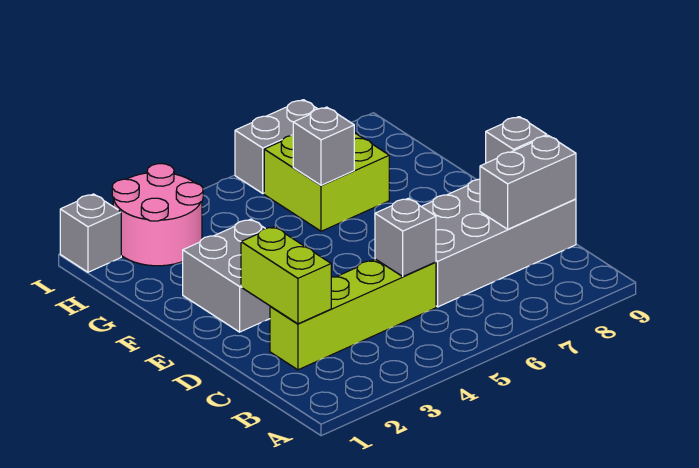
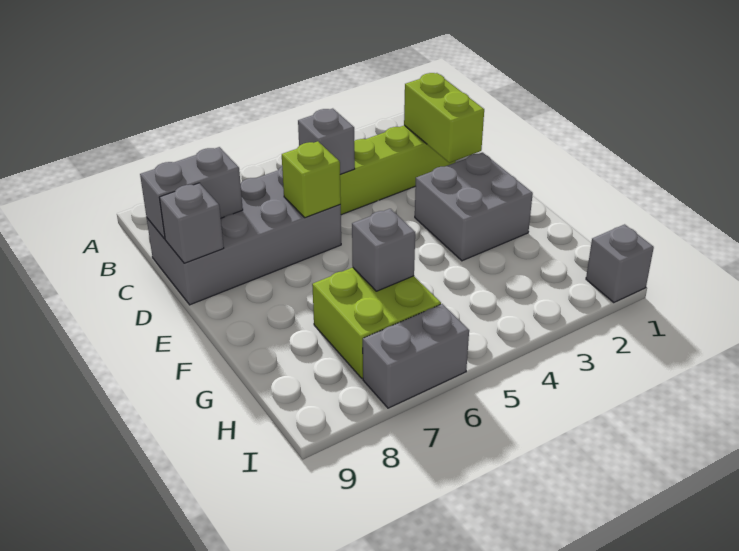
none -> lime 1x1 brick [282,141,341,218]
pink 2x2 round brick [112,164,203,266] -> none

